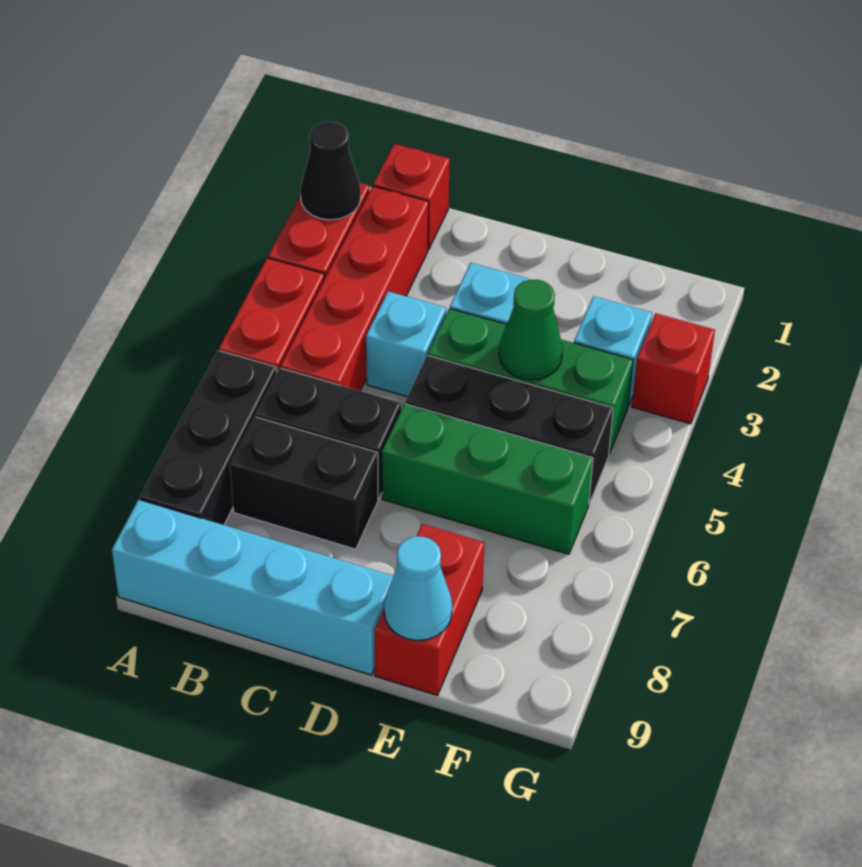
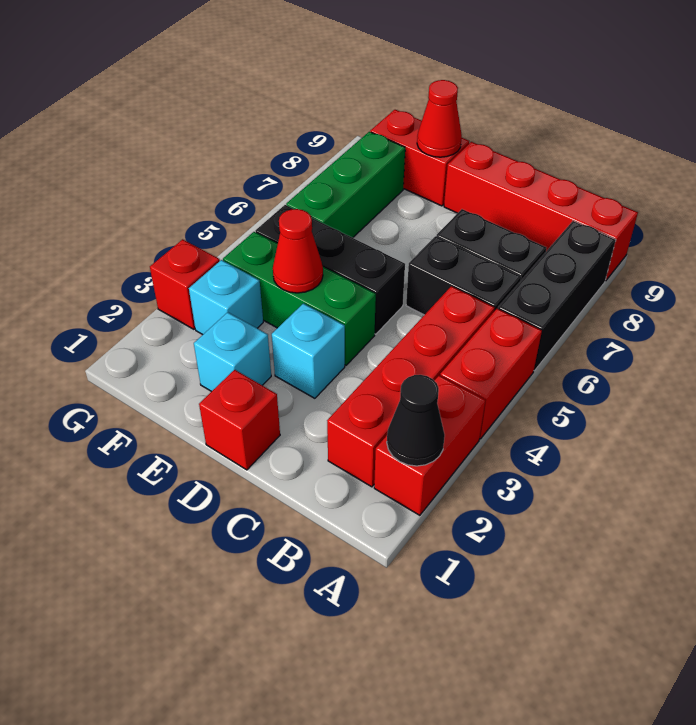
cyan 1x4 brick [112,500,393,675] -> red 1x4 brick [444,142,638,281]
red 1x1 brick [373,144,450,250] -> red 1x1 brick moved to [199,370,280,470]
cyan 1x1 brick [366,292,446,397] -> cyan 1x1 brick moved to [194,312,271,392]
green 1x3 brick [382,404,593,554] -> green 1x3 brick turned to [286,132,405,238]
green 1x1 cone [499,280,563,380] -> red 1x1 cone [273,209,323,293]
red 1x2 brick [375,524,484,695] -> red 1x2 brick turned to [370,110,469,206]
cyan 1x1 cone [384,536,452,641] -> red 1x1 cone [417,80,462,157]

